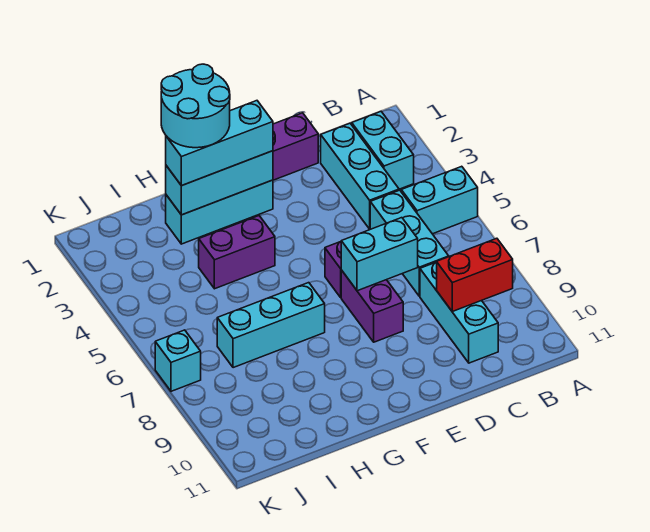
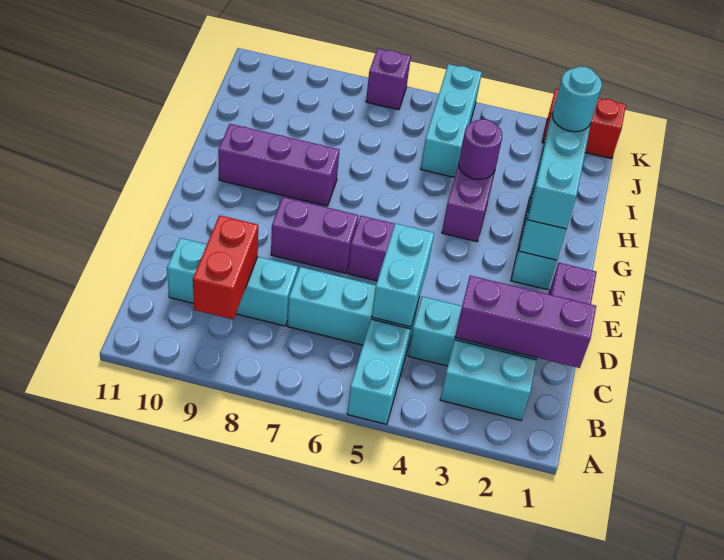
none -> purple 1x3 brick [455,276,596,368]
cyan 1x2 brick [341,218,418,291] -> cyan 1x2 brick moved to [372,223,434,327]
cyan 2x2 round brick [161,64,230,148] -> cyan 1x1 round brick [553,66,602,132]
cyan 1x3 brick [217,283,325,368] -> cyan 1x3 brick moved to [421,64,482,177]
none -> purple 1x3 brick [218,124,339,206]
none -> purple 1x1 round brick [459,119,502,179]
none -> red 1x2 brick [542,89,626,159]
cyan 1x1 brick [155,330,201,391] -> purple 1x1 brick [366,48,411,110]

